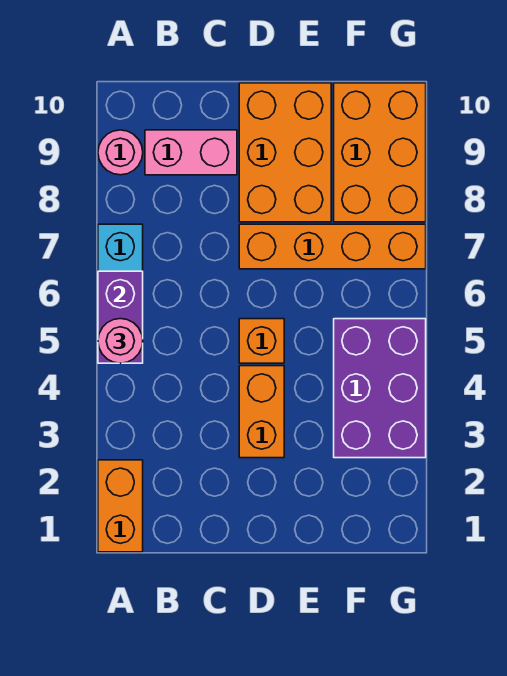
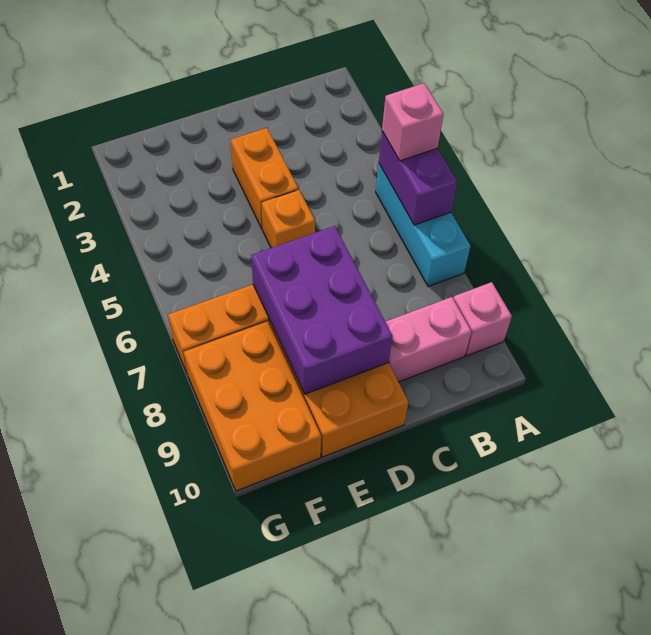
orange 1x2 brick [98,460,143,552] -> none
pink 1x1 round brick [98,319,143,363] -> pink 1x1 brick [382,83,443,161]
pink 1x1 round brick [98,130,143,175] -> pink 1x1 brick [453,282,512,356]
purple 2x3 brick [334,319,426,458] -> purple 2x3 brick moved to [251,226,393,394]

